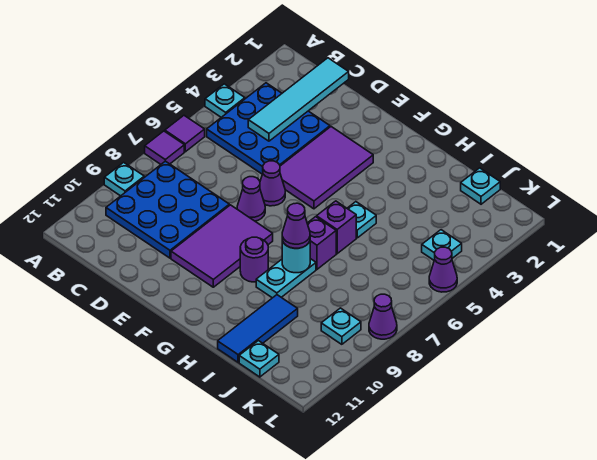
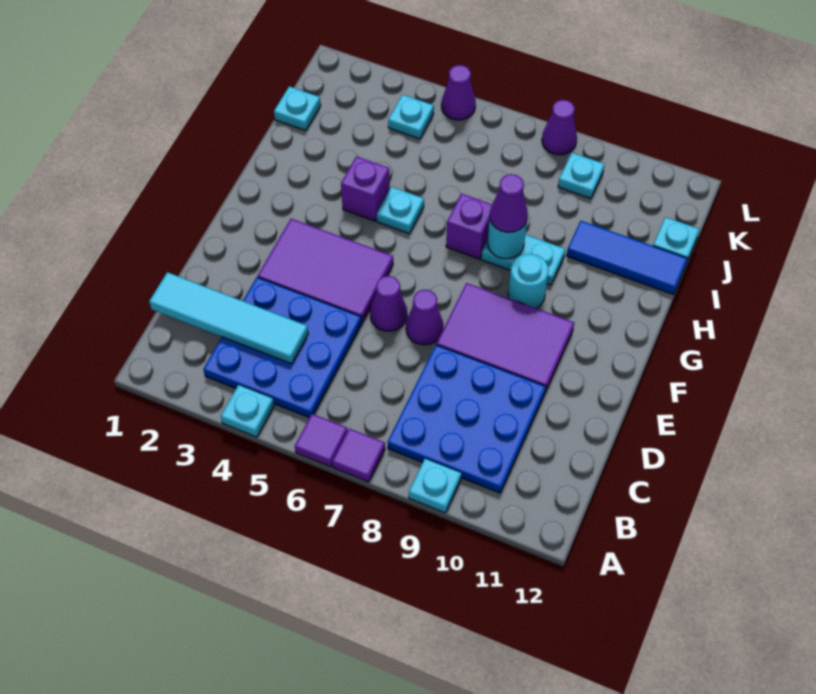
purple 1x1 round brick [240,237,268,282] -> cyan 1x1 round brick [508,254,549,308]
purple 1x1 brick [317,201,356,254] -> purple 1x1 brick moved to [341,156,390,221]

